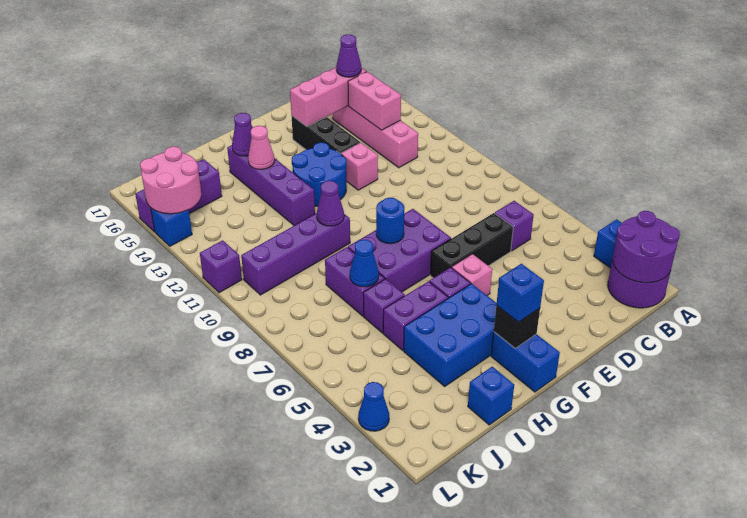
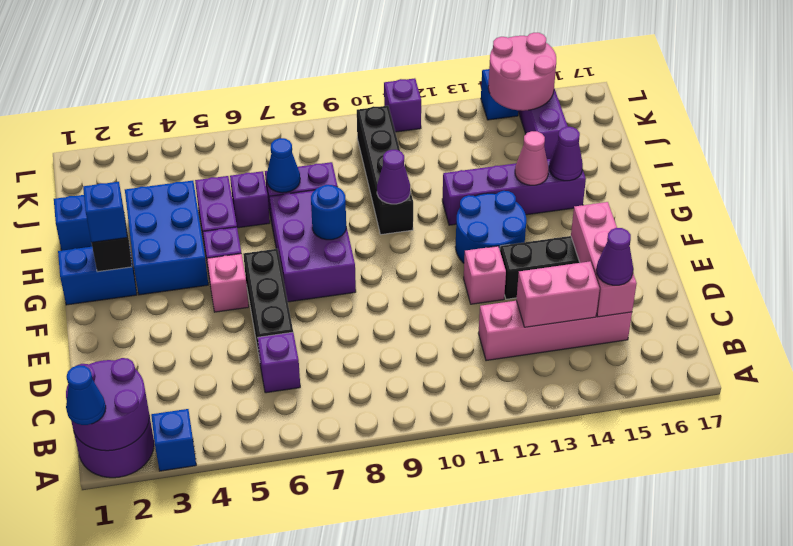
purple 1x4 brick [241,213,350,295] -> black 1x4 brick [357,106,413,235]
blue 1x1 cone [358,382,389,431] -> blue 1x1 cone moved to [66,365,106,425]

